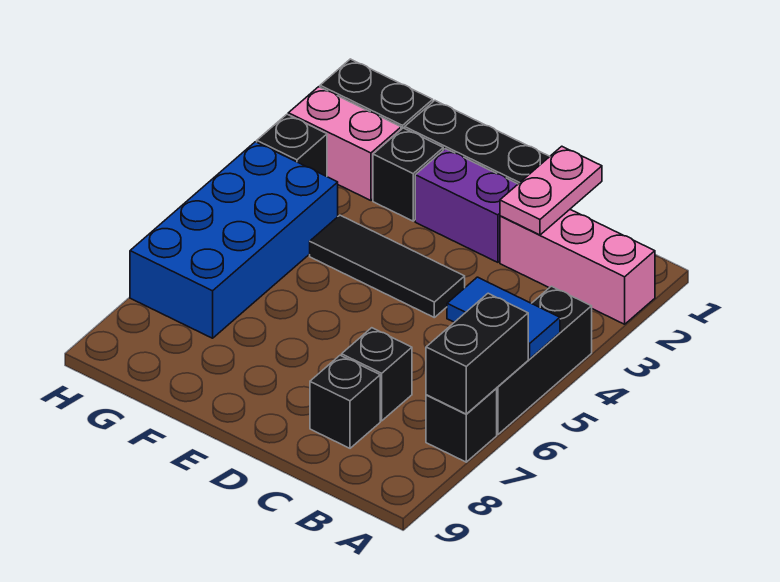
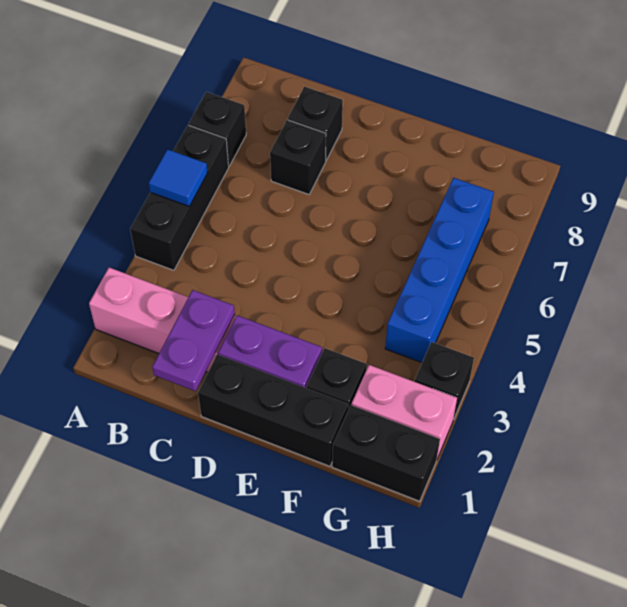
blue 1x2 tile [447,277,560,359] -> blue 1x1 tile [149,149,208,206]
black 1x2 brick [426,293,528,414] -> none
pink 1x2 plate [500,146,602,235] -> purple 1x2 plate [152,290,235,391]
black 1x3 tile [310,215,465,317] -> none
blue 2x4 brick [130,142,338,338] -> blue 1x4 brick [385,178,494,363]

